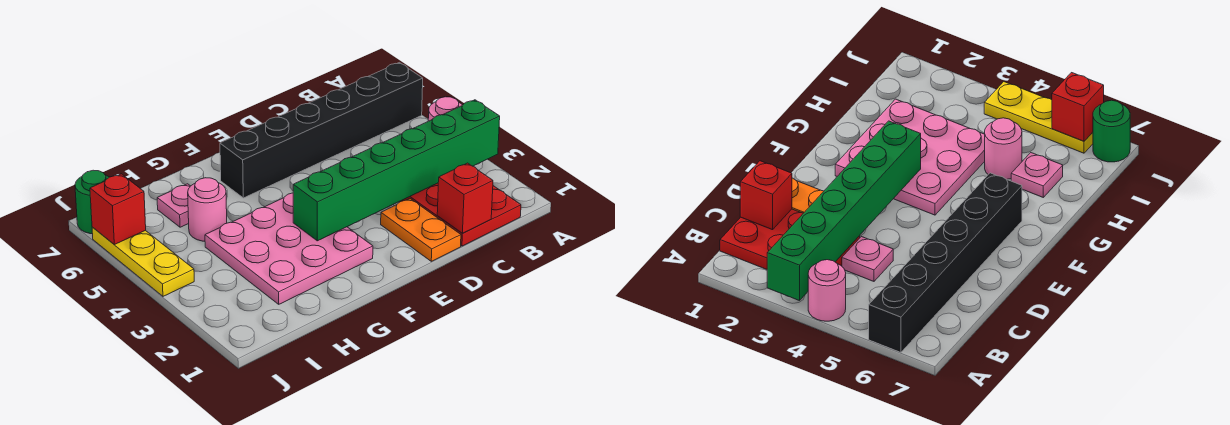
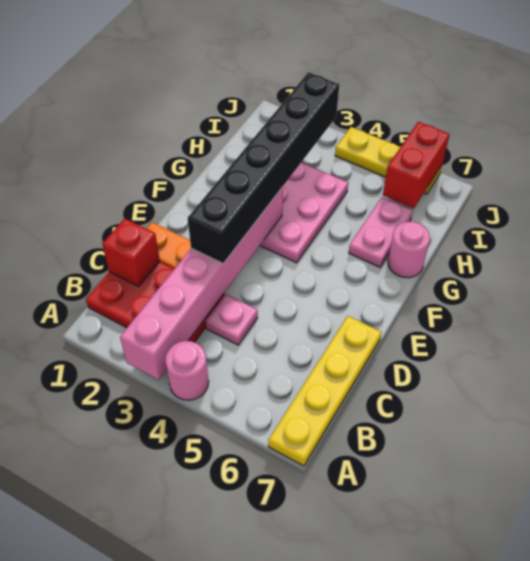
green 1x6 brick [293,100,500,241] -> pink 1x6 brick [120,187,283,380]
black 1x6 brick [220,63,423,198] -> black 1x6 brick moved to [188,72,339,264]
none -> yellow 1x4 plate [268,316,381,466]
pink 1x1 round brick [188,178,227,241] -> pink 1x1 round brick moved to [388,222,430,278]
pink 1x1 plate [157,184,190,227] -> pink 1x2 plate [349,197,413,267]
red 1x1 brick [90,174,146,245] -> red 1x2 brick [383,122,450,208]
green 1x1 round brick [75,170,109,234] -> none

